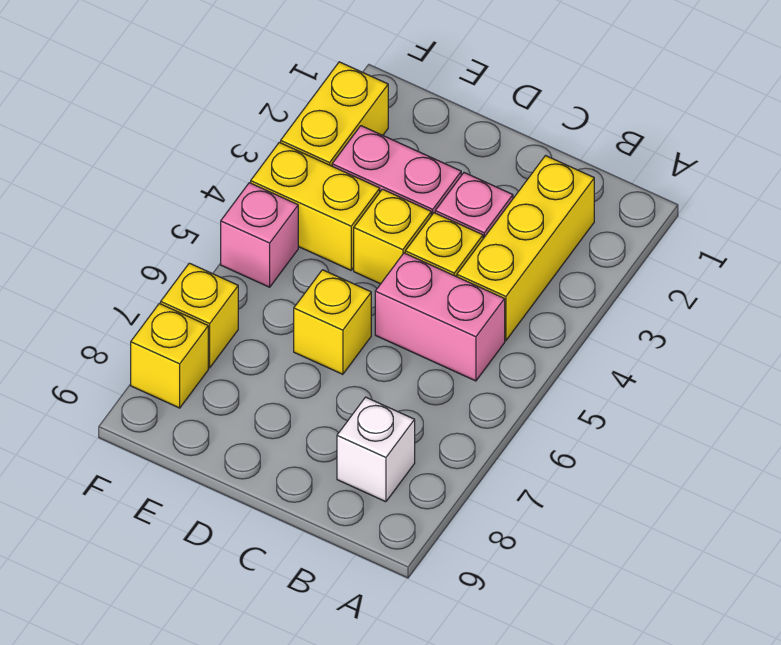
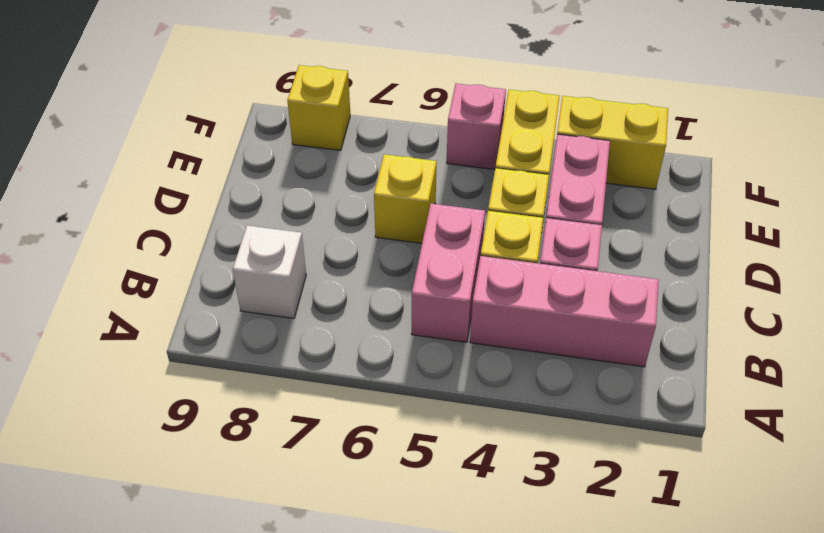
yellow 1x3 brick [457,156,594,341] -> pink 1x3 brick [470,256,659,367]
yellow 1x1 brick [161,263,238,368] -> none

